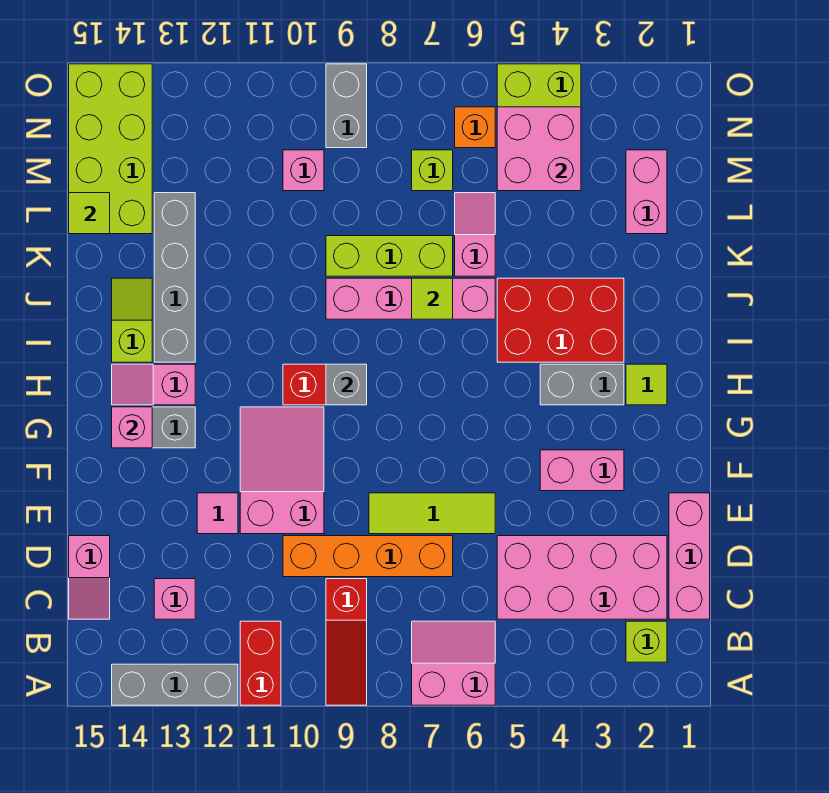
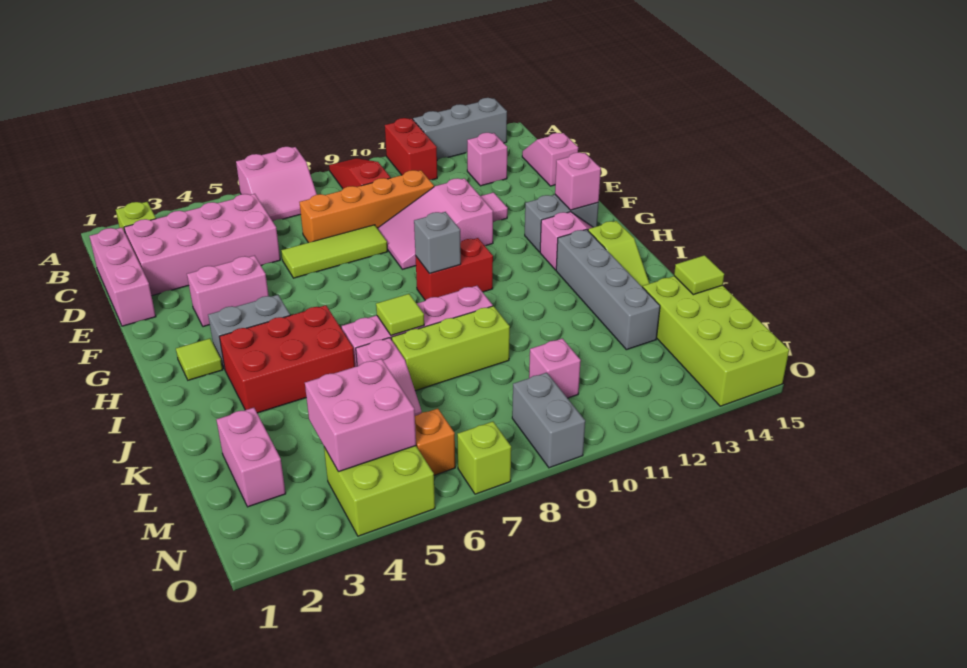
pink 2x3 slope [240,407,324,534] -> pink 2x3 slope turned to [377,178,493,269]
lime 1x1 brick [412,150,453,191] -> lime 1x1 brick moved to [457,422,511,494]

